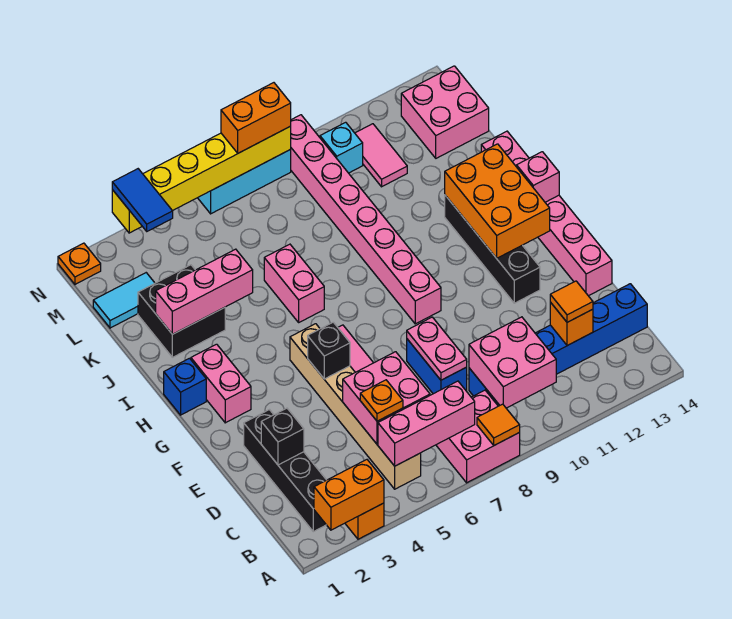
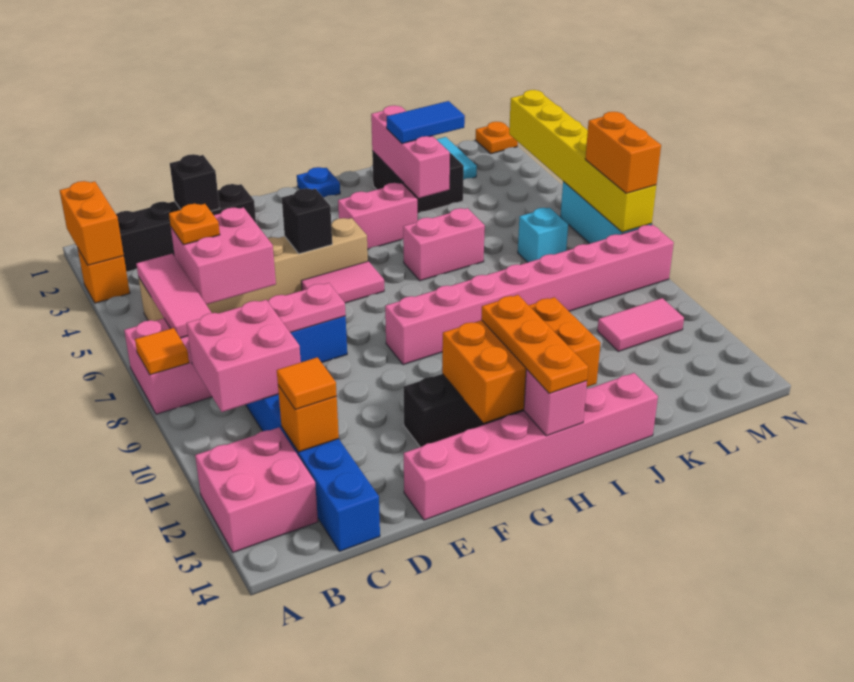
pink 1x3 brick [378,381,475,466] -> pink 1x3 tile [136,254,211,338]
pink 1x2 brick [191,344,251,423] -> pink 1x2 brick moved to [338,183,417,249]
blue 1x1 brick [164,358,206,415] -> blue 1x1 plate [297,167,340,198]
none -> orange 1x3 plate [481,295,588,393]
pink 2x2 brick [401,66,489,158] -> pink 2x2 brick moved to [195,428,318,553]
blue 1x2 tile [112,169,173,231] -> blue 1x2 tile moved to [387,101,465,144]
cyan 1x1 brick [320,122,363,173] -> cyan 1x1 brick moved to [518,208,568,262]

